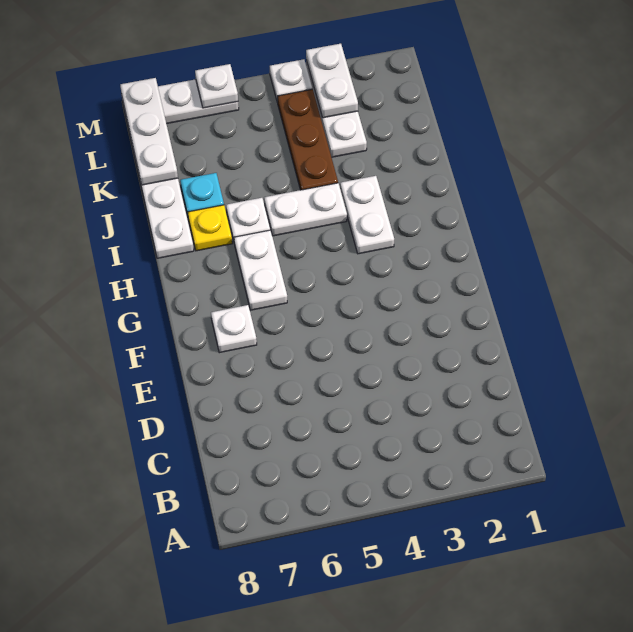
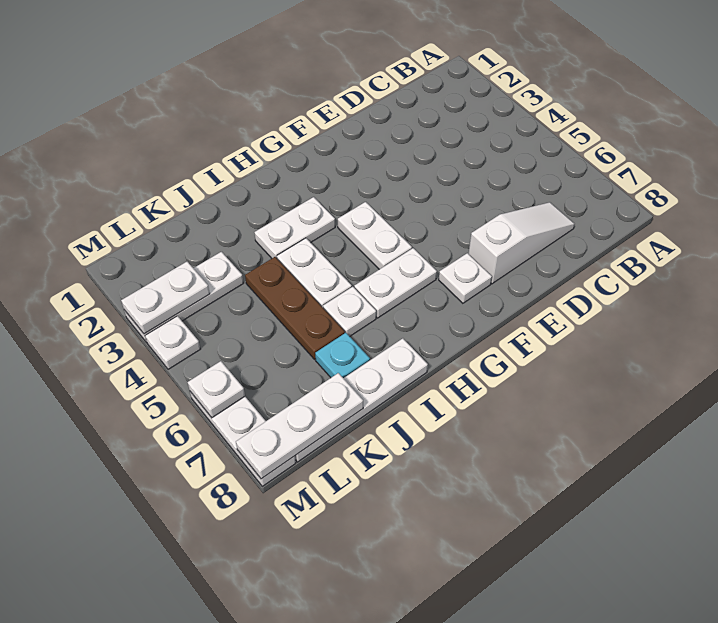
none -> white 1x3 slope [469,202,575,284]
none -> white 1x2 plate [338,202,412,269]
yellow 1x1 plate [188,205,232,251] -> none
brown 1x3 plate [278,89,338,190] -> brown 1x3 plate turned to [245,257,345,359]

